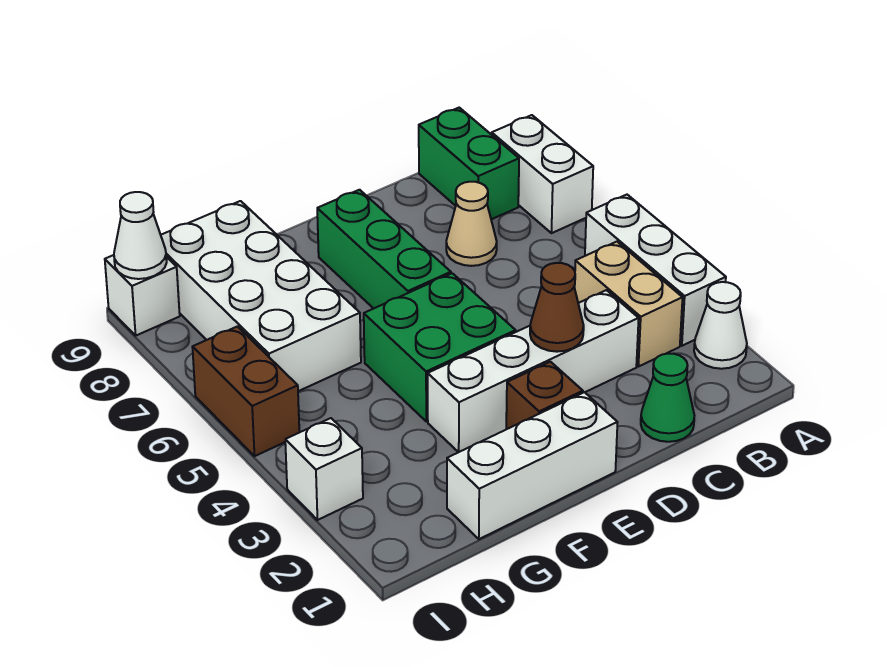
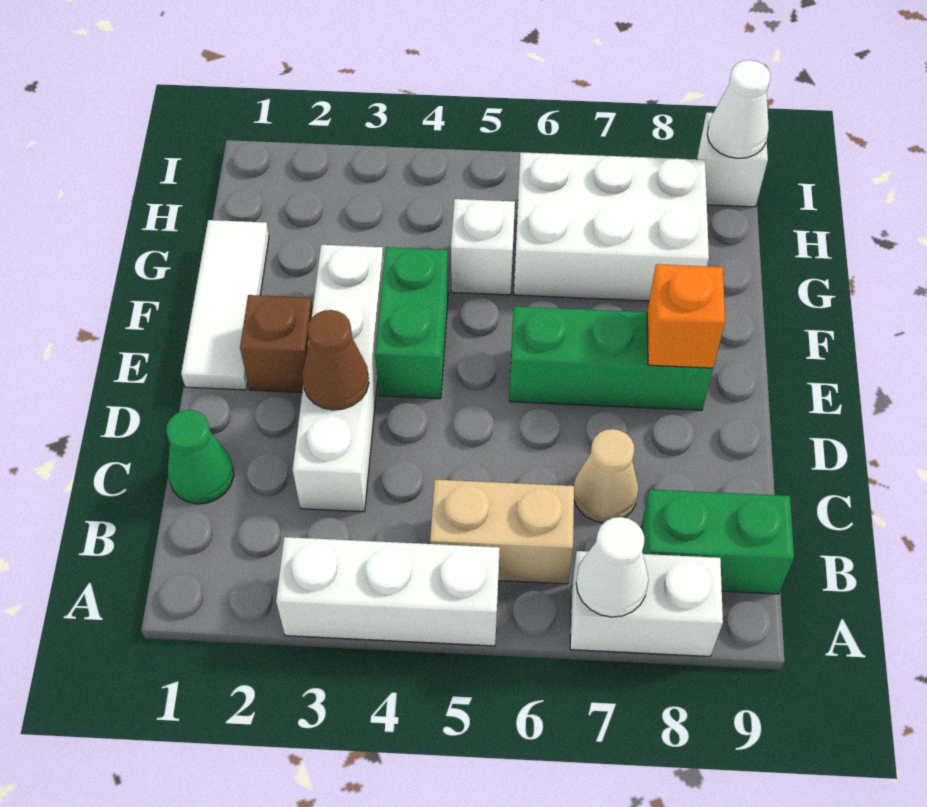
white 1x1 cone [694,282,747,369] -> white 1x1 cone moved to [576,517,649,617]
tan 1x2 brick [575,242,683,367] -> tan 1x2 brick moved to [430,480,574,584]
white 1x3 brick [447,392,617,539] -> white 1x3 tile [181,220,269,390]
green 2x2 brick [364,273,516,421] -> green 1x2 brick [375,247,448,399]
none -> orange 1x1 brick [647,264,725,368]
white 2x4 brick [161,201,361,391] -> white 2x3 brick [514,152,709,301]
white 1x1 brick [285,418,363,520] -> white 1x1 brick moved to [451,199,515,295]
brown 1x2 brick [192,326,299,456] -> none

